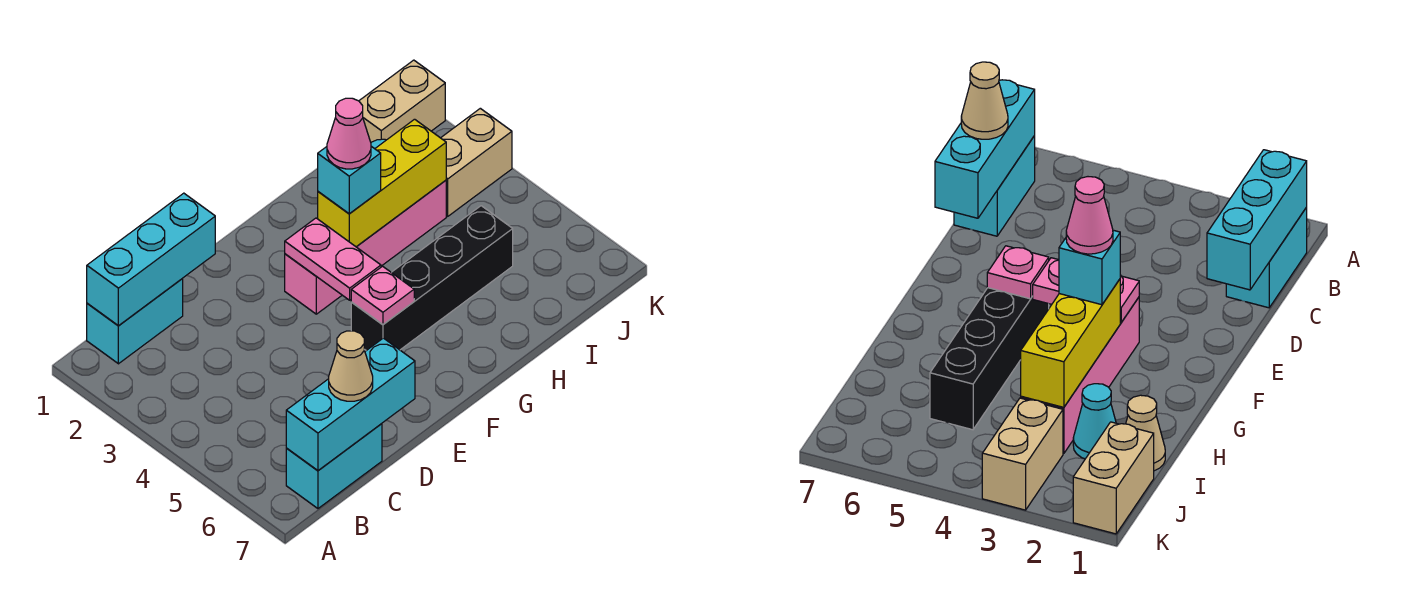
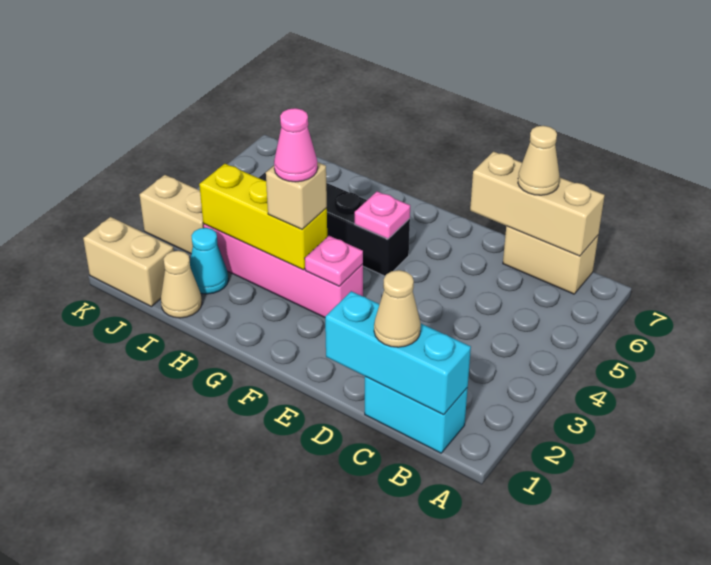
cyan 1x2 brick [286,424,382,508] -> tan 1x2 brick [503,226,598,294]
cyan 1x3 brick [286,338,415,471] -> tan 1x3 brick [470,152,605,256]
none -> tan 1x1 cone [374,270,421,347]
pink 1x2 plate [285,218,381,300] -> pink 1x1 plate [305,236,363,286]
cyan 1x1 brick [318,146,381,214] -> tan 1x1 brick [266,162,327,229]

